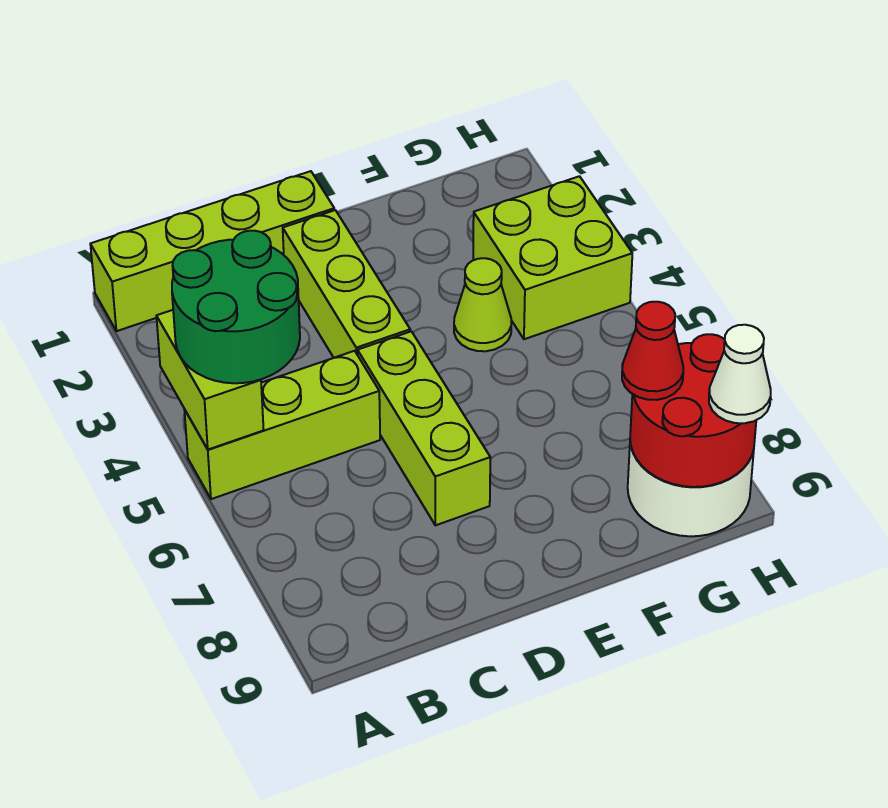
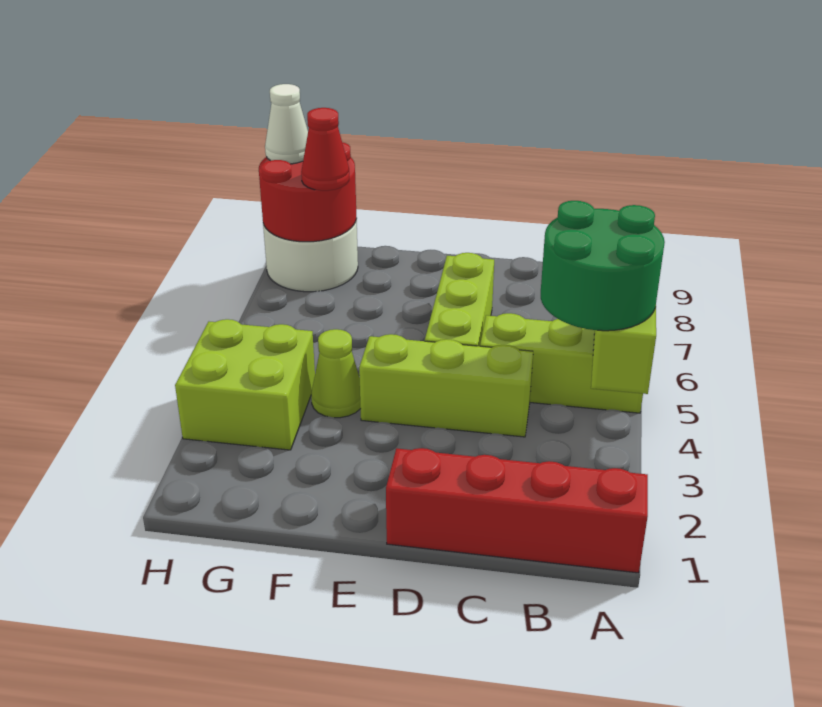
lime 1x4 brick [90,171,334,331] -> red 1x4 brick [386,448,648,573]
lime 1x3 brick [283,210,410,358] -> lime 1x3 brick turned to [359,334,533,437]

